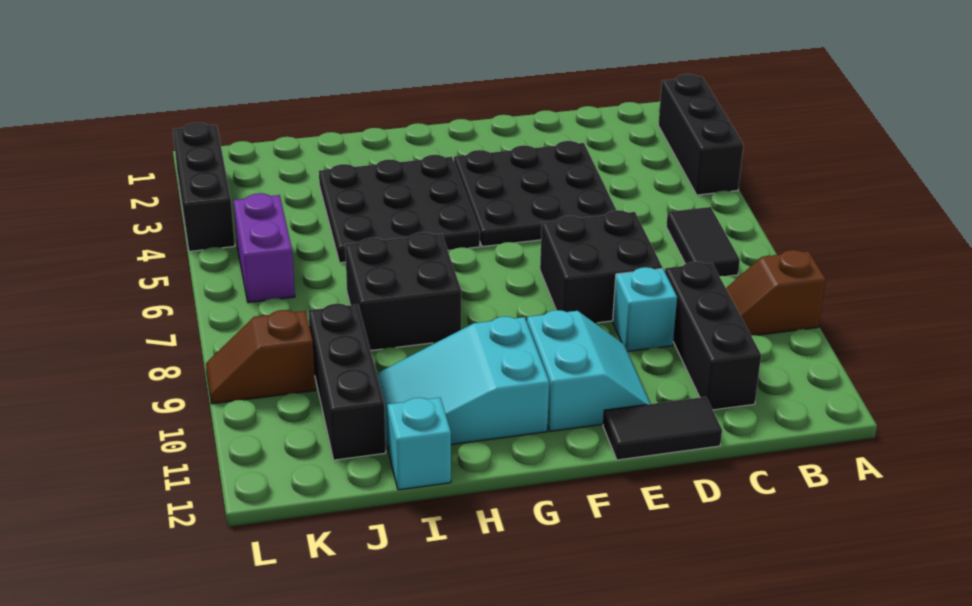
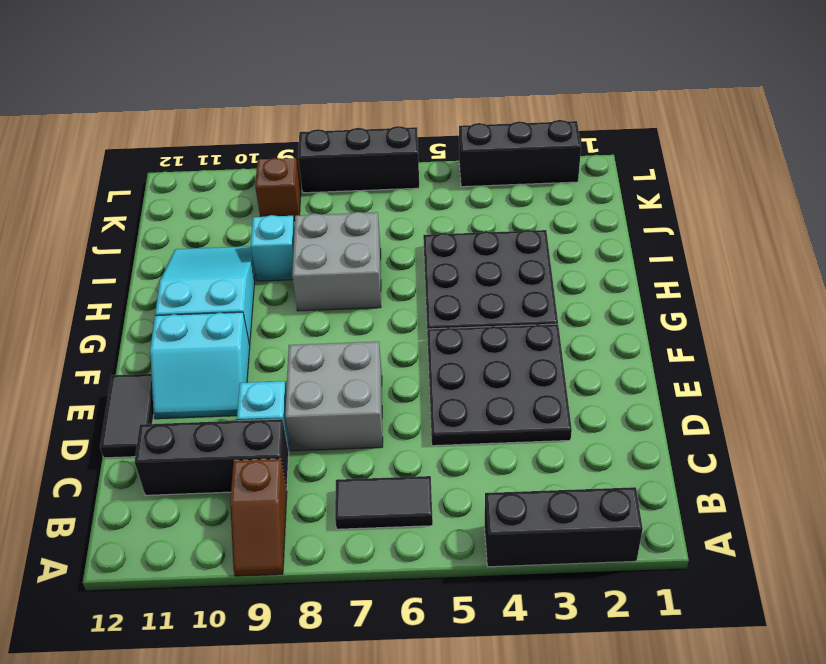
brown 1x2 slope [726,250,826,336] -> brown 1x2 slope turned to [230,459,287,576]
black 2x2 brick [540,210,662,323] -> grey 2x2 brick [285,342,383,451]
black 2x2 brick [345,232,461,350] -> grey 2x2 brick [292,212,381,311]
cyan 1x1 brick [388,398,451,490] -> cyan 1x1 brick moved to [251,215,295,281]
black 1x3 brick [308,304,386,460] -> black 1x3 brick moved to [298,126,419,193]
purple 1x2 brick [233,193,295,303] -> none

